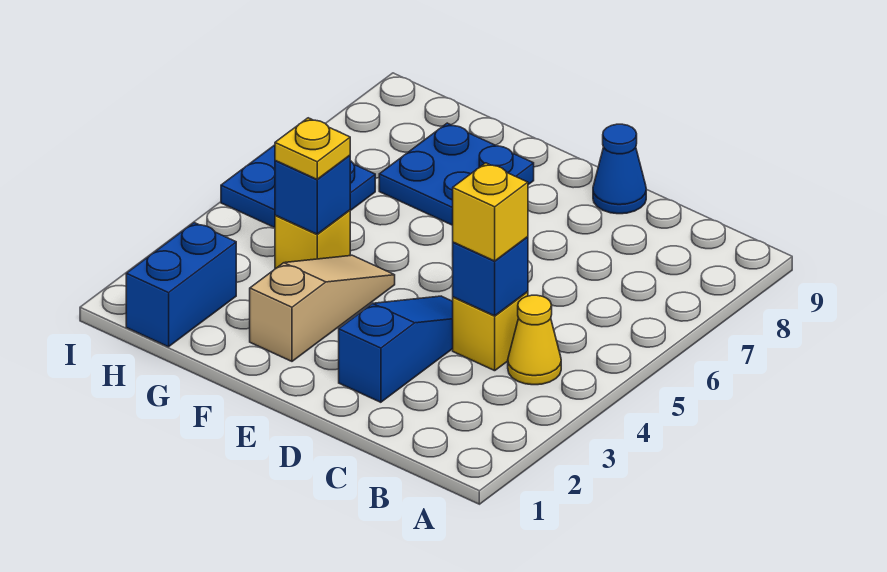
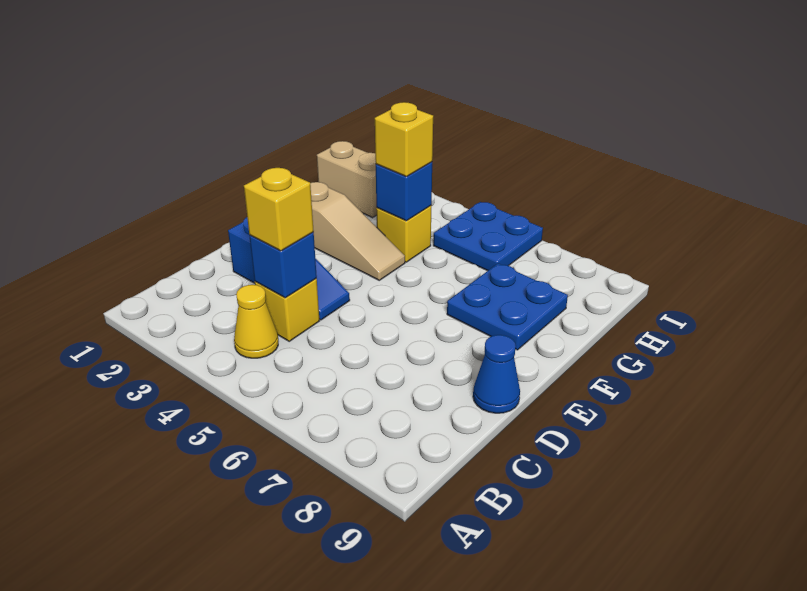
yellow 1x1 plate [275,118,350,179] -> yellow 1x1 brick [375,102,433,177]
blue 1x2 brick [126,223,236,347] -> tan 1x2 brick [317,141,377,218]

